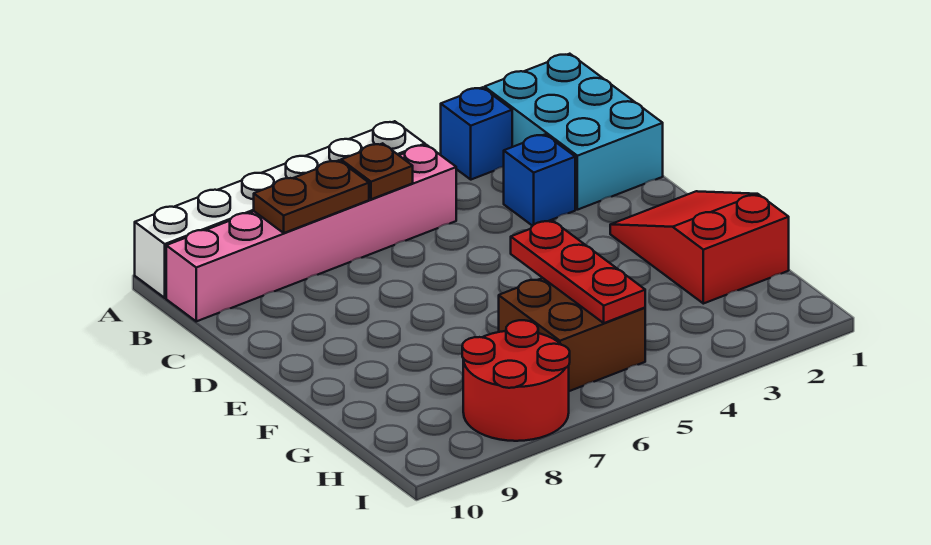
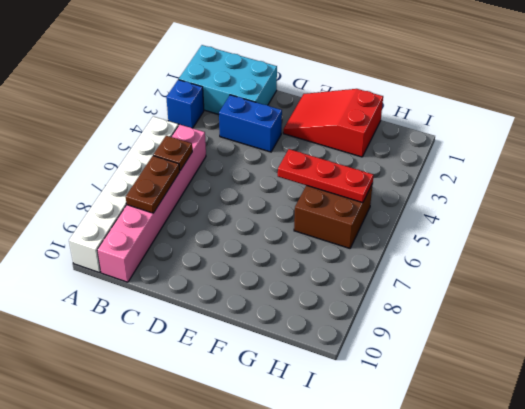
blue 1x1 brick [504,134,575,226] -> blue 1x2 brick [219,95,282,152]
red 2x2 round brick [462,320,570,441] -> none

